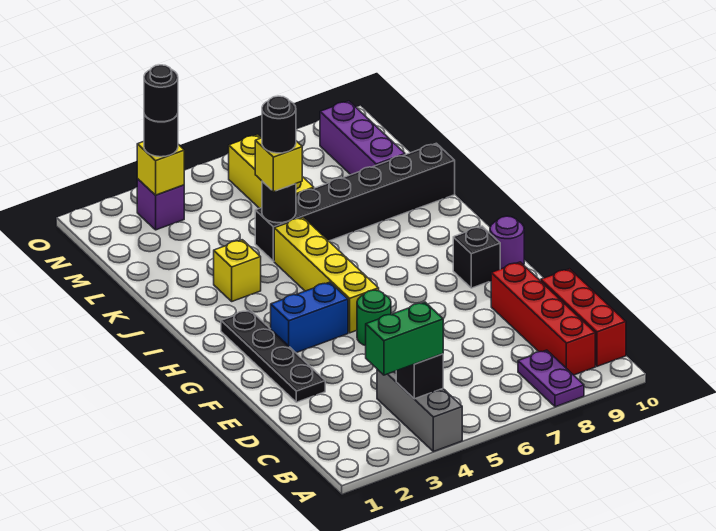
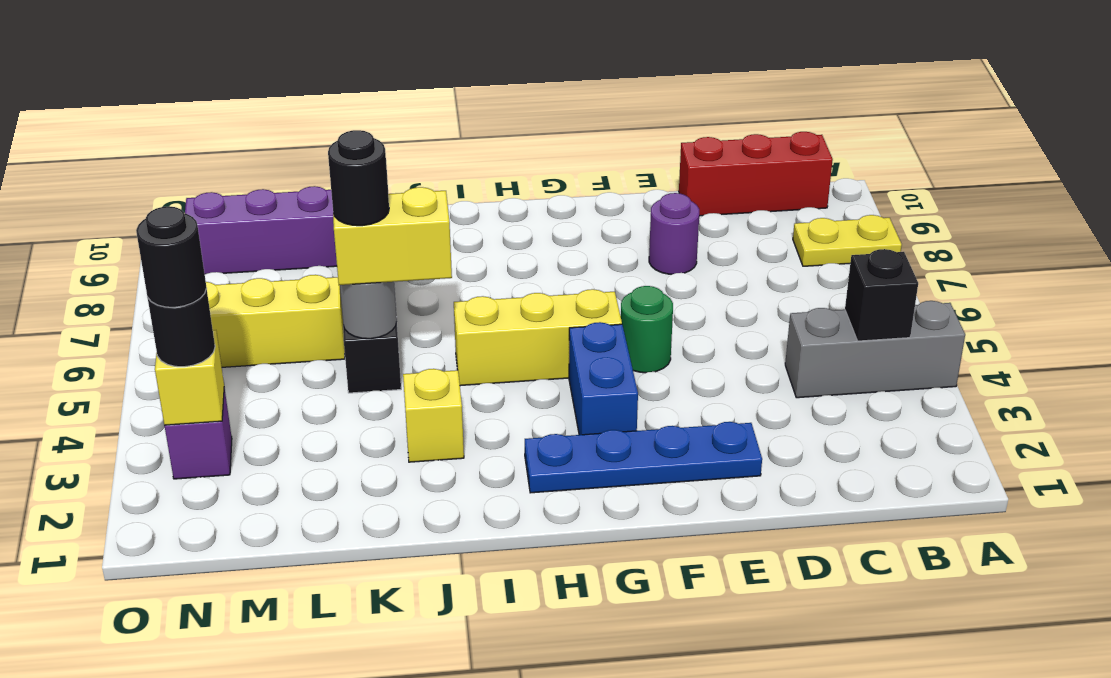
purple 1x2 plate [518,350,584,407] -> yellow 1x2 plate [793,215,902,266]
green 1x2 brick [366,302,443,375] -> none
red 1x4 brick [491,262,595,375] -> none
black 1x4 plate [221,310,325,402] -> blue 1x4 plate [525,422,762,493]
yellow 1x4 brick [274,217,379,333] -> yellow 1x3 brick [454,289,622,386]
black 1x1 brick [453,226,500,288] -> none
purple 1x1 round brick [490,216,524,269] -> purple 1x1 round brick moved to [649,193,699,274]
black 1x1 round brick [262,181,296,223] -> grey 1x1 round brick [340,282,397,339]
yellow 1x1 brick [255,138,302,192] -> yellow 1x2 brick [333,187,452,285]

